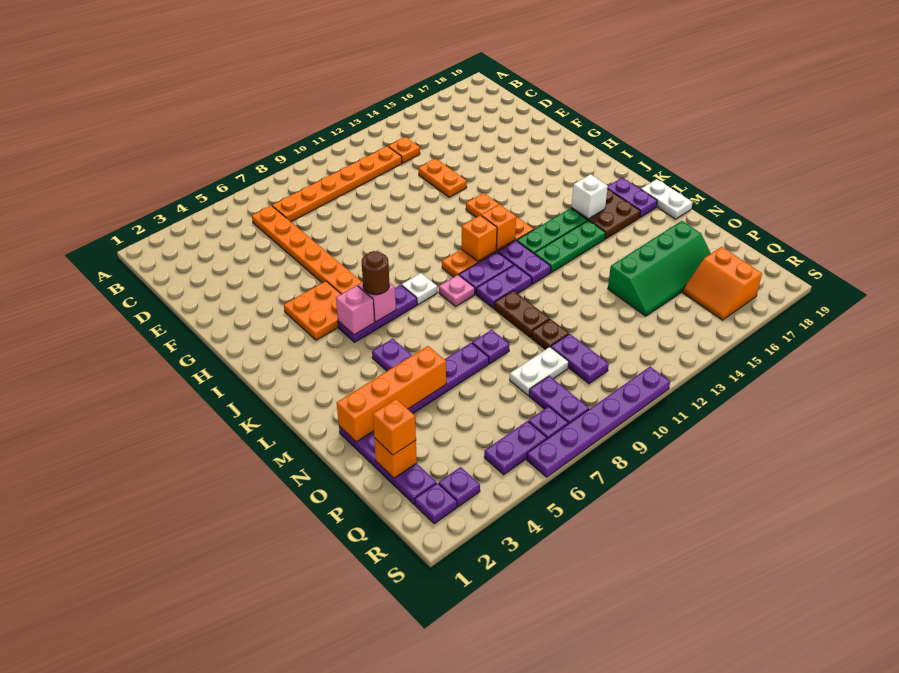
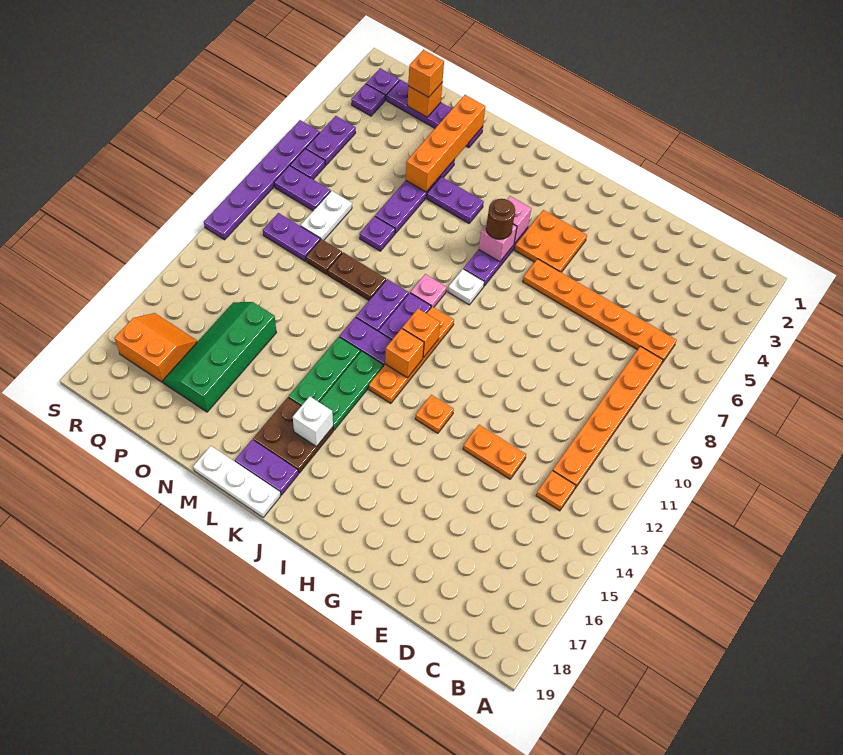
white 1x2 plate [641,179,693,219] -> white 1x3 plate [193,446,281,518]

